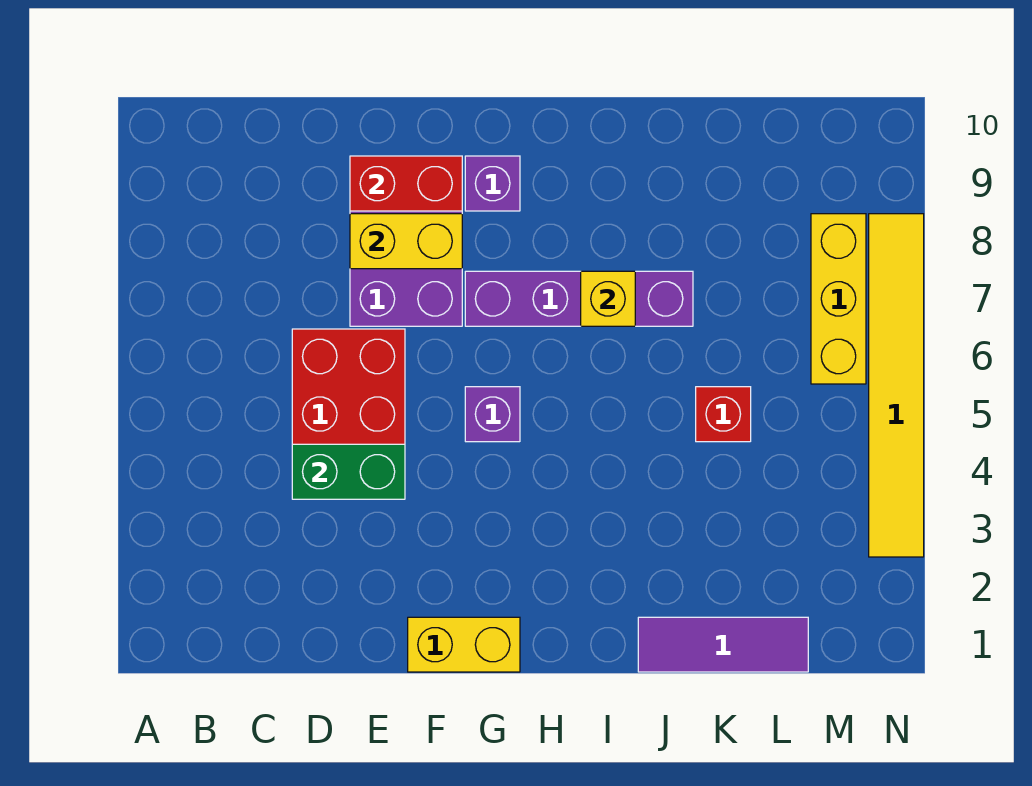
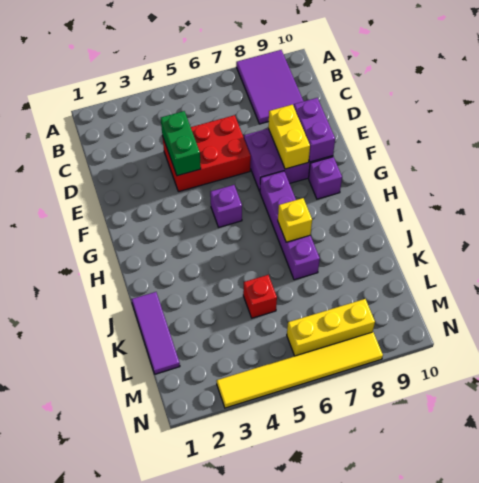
none -> purple 2x3 tile [236,50,303,124]
red 1x2 brick [350,156,462,211] -> purple 1x2 brick [294,98,335,162]
yellow 1x2 brick [408,617,520,672] -> none

